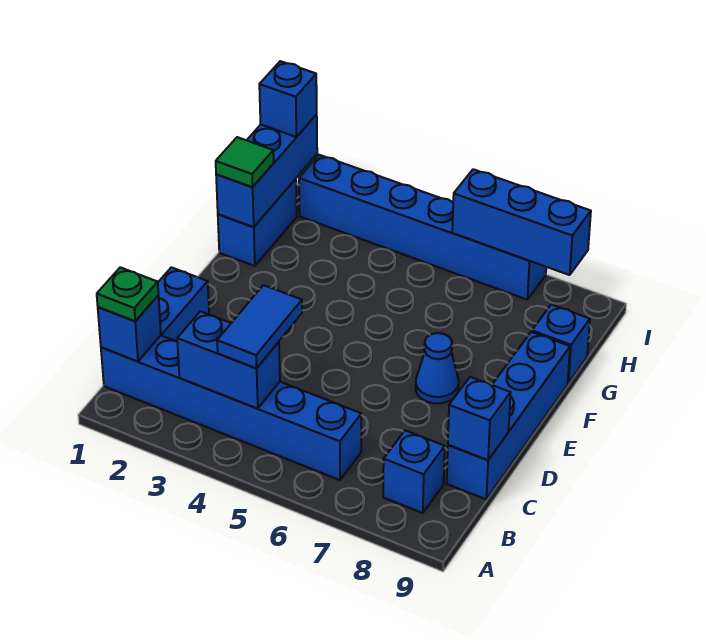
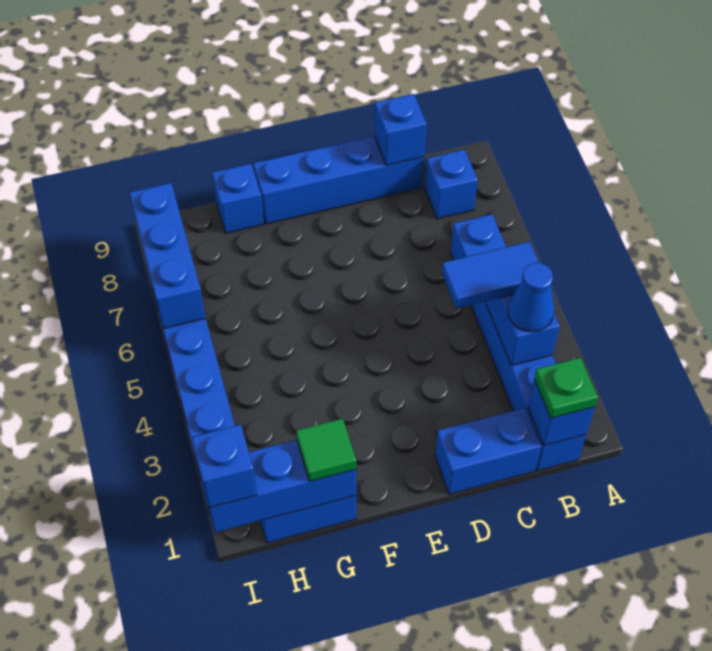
blue 1x1 cone [416,333,459,403] -> blue 1x1 cone moved to [508,263,554,332]

